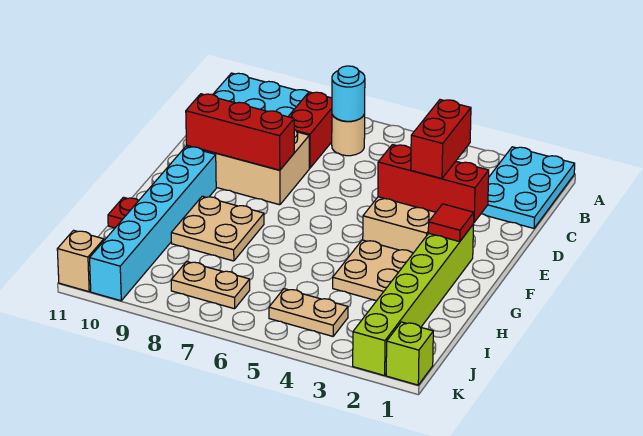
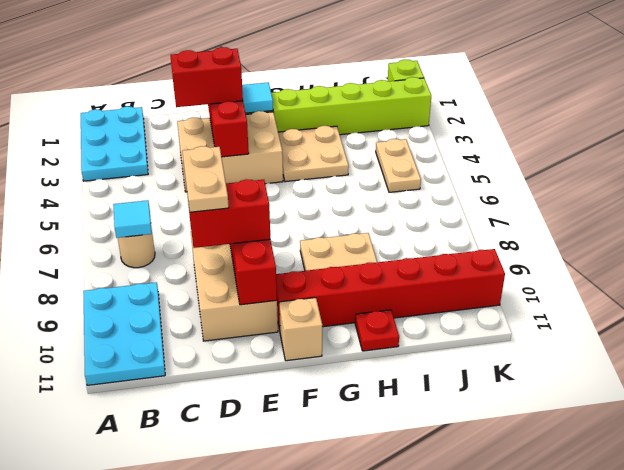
cyan 2x3 plate [481,147,575,228] -> cyan 2x3 plate turned to [81,106,148,181]
cyan 1x1 round brick [332,66,365,121] -> cyan 1x1 tile [113,200,152,238]
red 1x2 brick [288,92,332,168] -> red 1x2 brick moved to [187,179,270,248]
red 1x1 tile [428,204,474,242] -> cyan 1x1 tile [242,82,273,113]
cyan 1x6 brick [90,146,216,301] -> red 1x6 brick [276,249,505,330]
tan 1x2 plate [171,261,250,309] -> tan 1x2 plate moved to [183,146,229,212]
tan 1x1 brick [57,230,104,292] -> tan 1x1 brick moved to [279,298,322,361]

